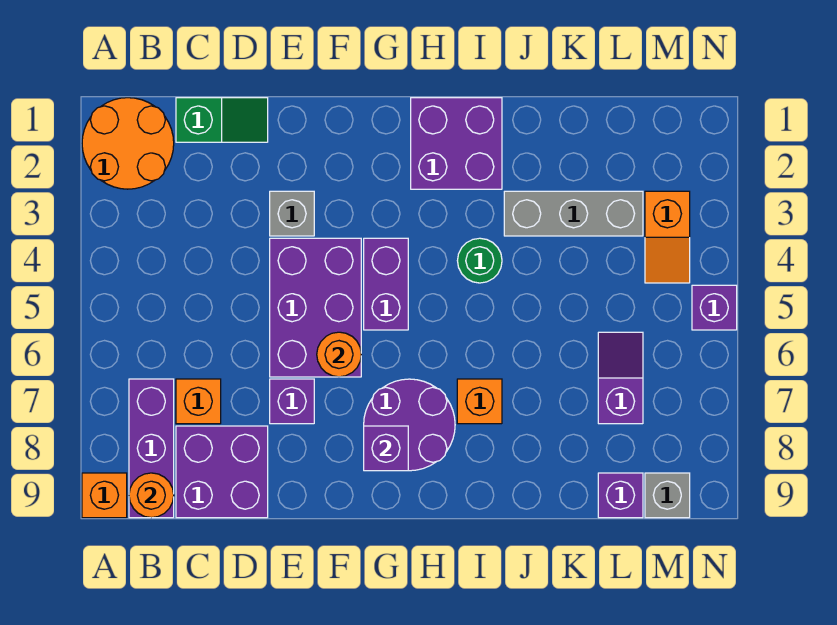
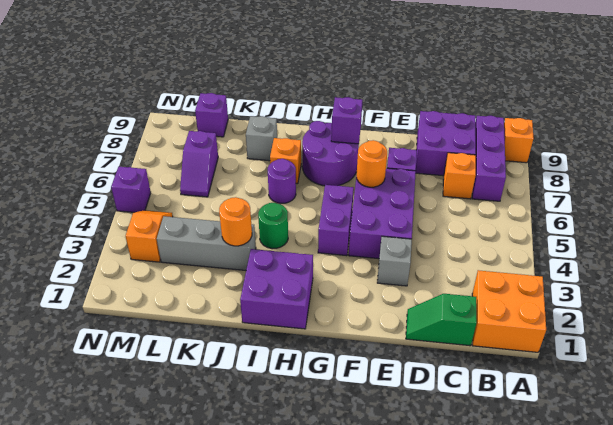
orange 2x2 round brick [82,98,174,189] -> orange 2x2 brick [472,270,546,352]
orange 1x1 round brick [129,473,174,518] -> orange 1x1 round brick moved to [219,197,252,246]
none -> purple 1x1 round brick [268,159,296,204]
grey 1x1 brick [645,473,690,518] -> grey 1x1 brick moved to [246,116,277,161]

